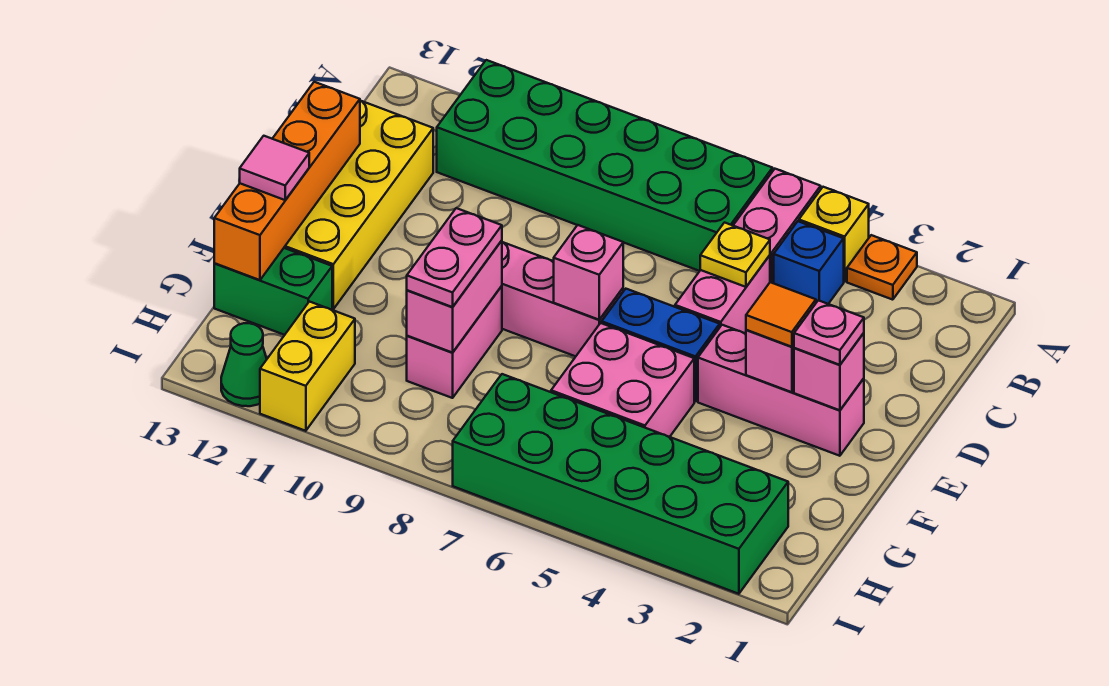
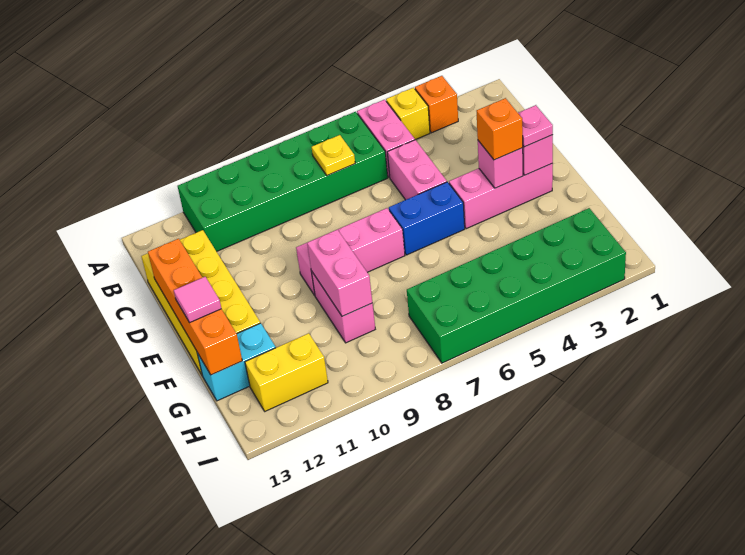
orange 1x1 plate [847,235,917,300] -> orange 1x1 brick [415,76,458,133]
blue 1x1 brick [774,221,844,304] -> none
yellow 1x1 plate [700,223,770,287] -> yellow 1x1 plate moved to [312,135,355,176]
orange 1x1 tile [746,282,816,347] -> orange 1x1 brick [477,98,523,160]
pink 1x1 brick [554,225,623,320] -> none
pink 2x2 brick [551,323,694,437] -> none
pink 1x2 plate [407,208,502,307] -> none
green 1x2 brick [214,248,332,335] -> cyan 1x2 brick [197,323,276,401]
yellow 1x2 brick [260,302,355,431] -> yellow 1x2 brick turned to [245,333,328,411]
green 1x1 cone [221,323,267,406] -> none

